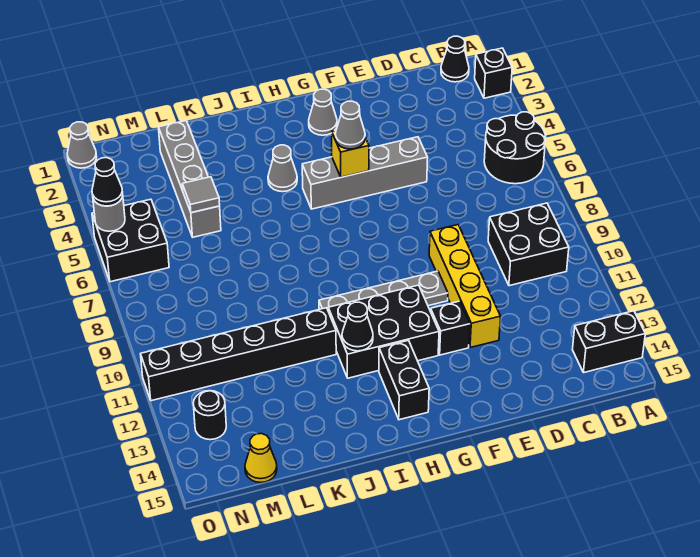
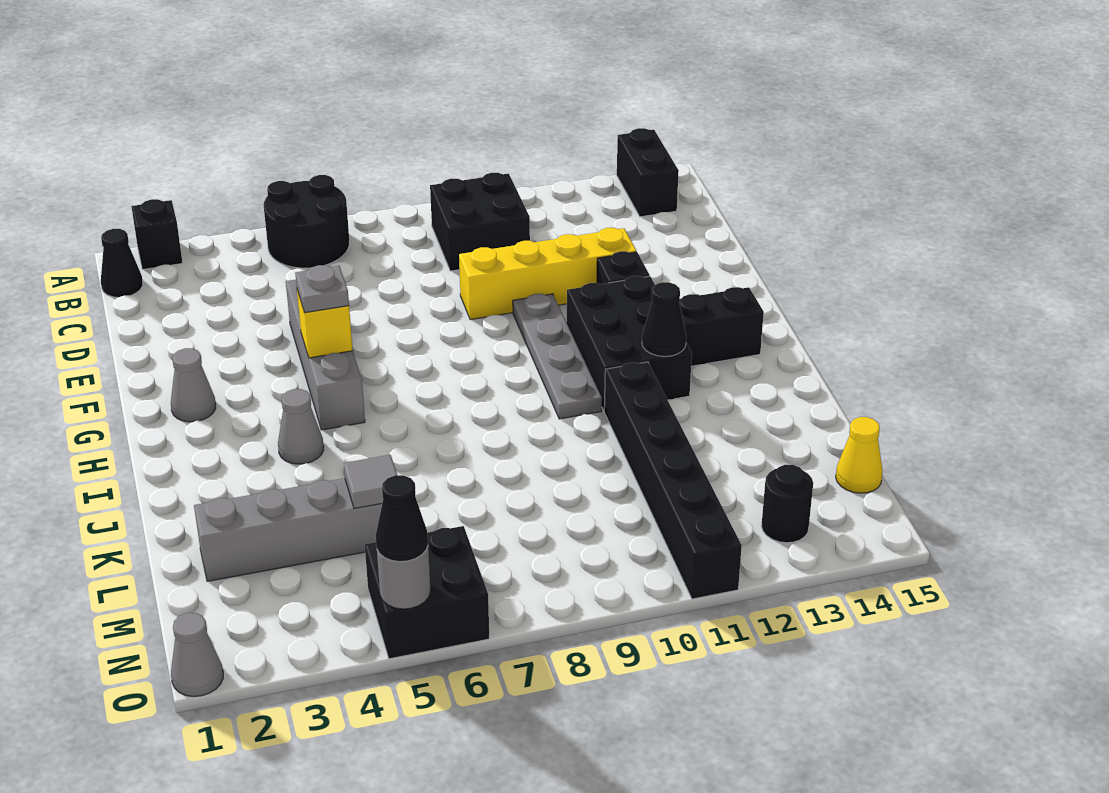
grey 1x1 cone [335,101,365,149] -> grey 1x1 plate [295,265,349,313]

